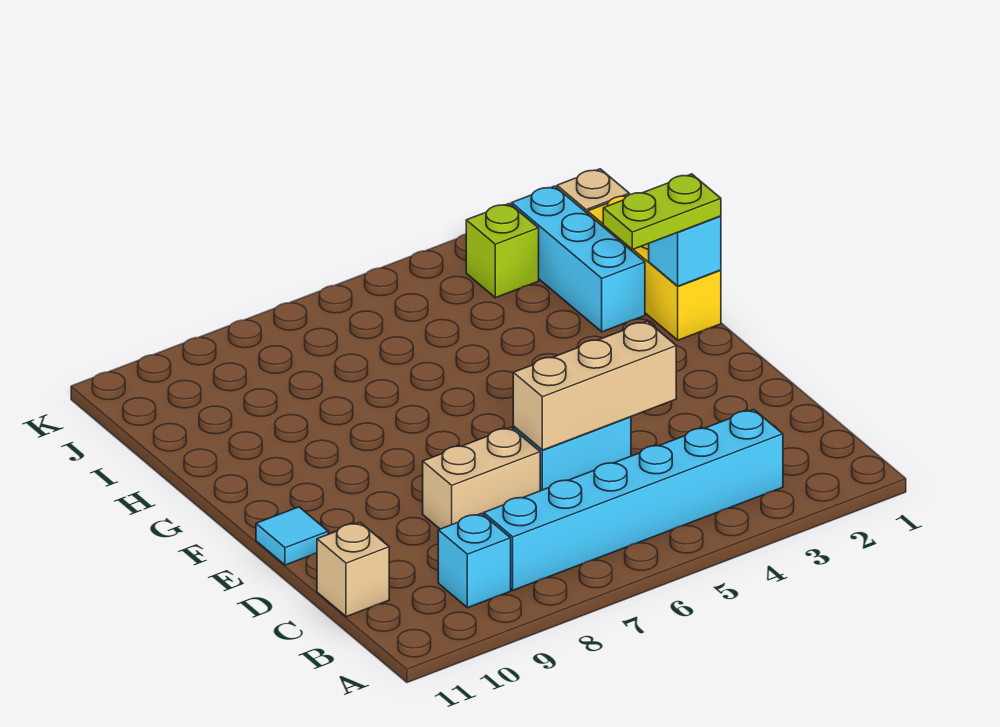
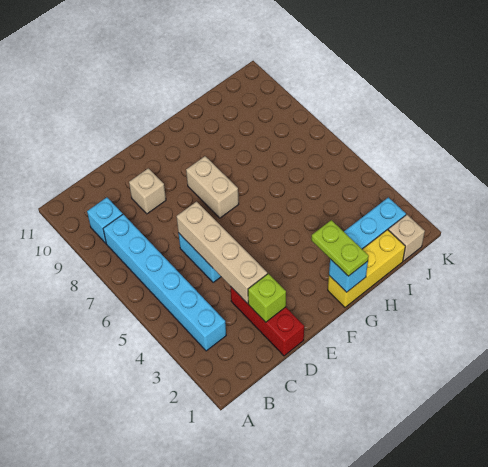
tan 1x1 brick [317,522,389,617] -> tan 1x1 brick moved to [129,168,166,214]
none -> red 1x3 brick [231,287,304,356]
tan 1x3 brick [513,321,676,450] -> tan 1x4 brick [176,202,267,304]
tan 1x2 brick [423,427,540,529] -> tan 1x2 brick moved to [186,156,239,218]
cyan 1x1 tile [256,507,328,565] -> none
lime 1x1 brick [466,204,539,298] -> lime 1x1 brick moved to [248,274,286,322]

